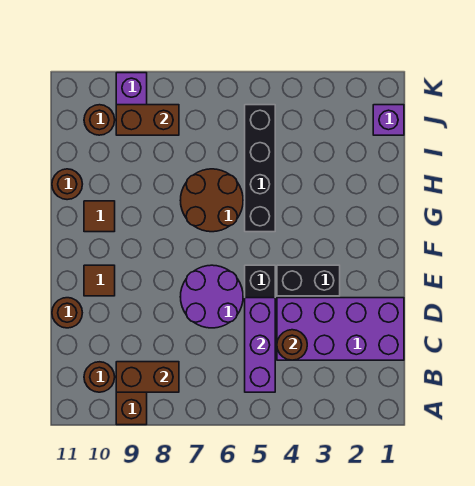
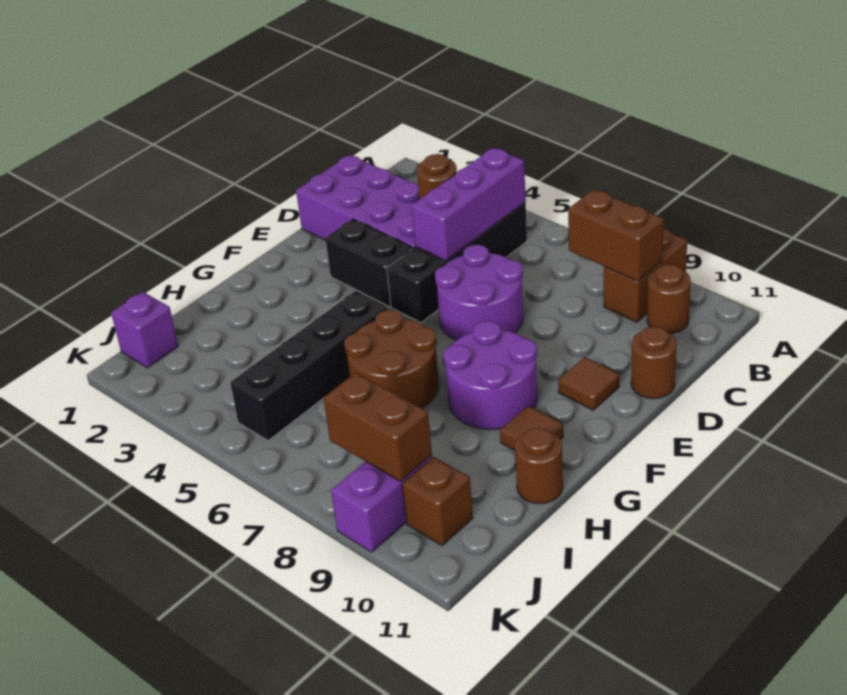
none -> purple 2x2 round brick [444,321,537,429]
brown 1x1 round brick [84,105,115,135] -> brown 1x1 brick [402,457,473,546]

